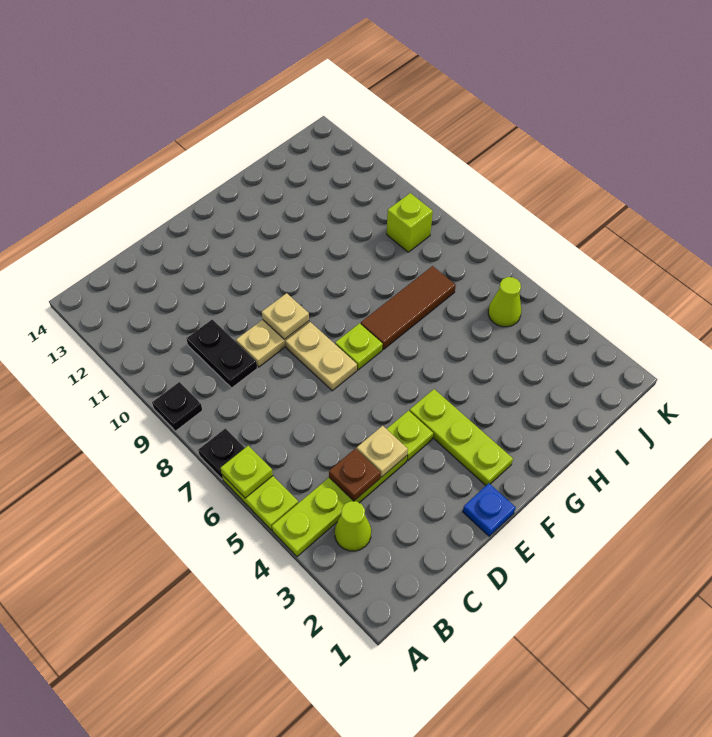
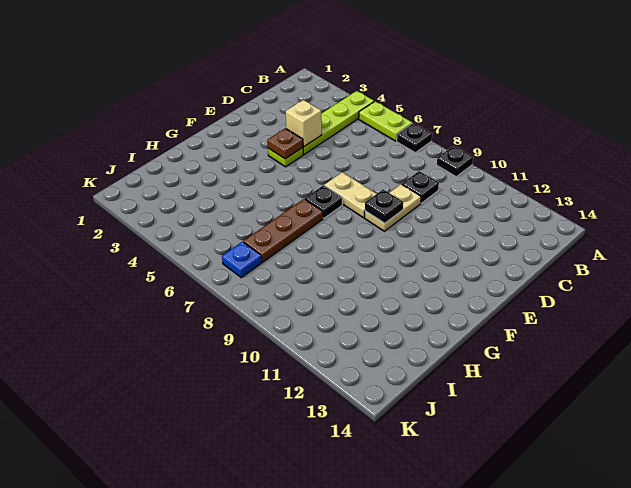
lime 1x1 plate [221,446,273,498] -> none
lime 1x1 cone [335,501,371,551] -> none
brown 1x1 plate [329,449,381,501] -> brown 1x1 plate moved to [267,128,303,159]
black 1x2 plate [186,320,257,388] -> black 1x1 plate [402,171,439,203]
tan 1x1 plate [357,426,408,477] -> tan 1x1 brick [286,100,322,146]
blue 1x1 plate [463,483,516,536] -> blue 1x1 plate moved to [222,242,262,278]
tan 1x1 plate [262,293,309,340] -> black 1x1 plate [365,189,403,223]
lime 1x3 plate [410,389,513,485] -> none
lime 1x1 plate [335,323,383,370] -> black 1x1 plate [305,185,342,218]
brown 1x3 tile [361,266,456,349] -> brown 1x3 plate [243,199,323,262]
lime 1x1 cone [488,277,521,327] -> none
lime 1x1 brick [387,193,433,252] -> none

